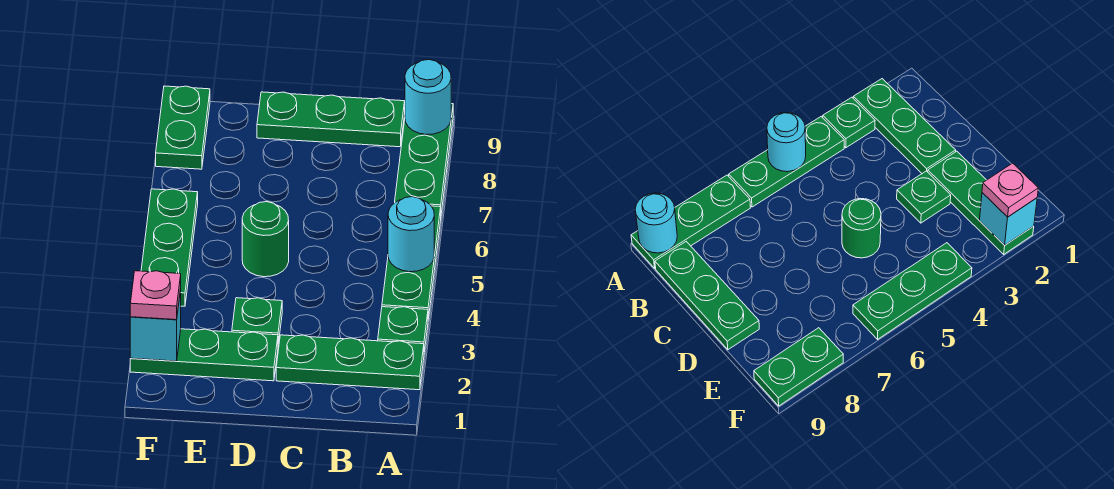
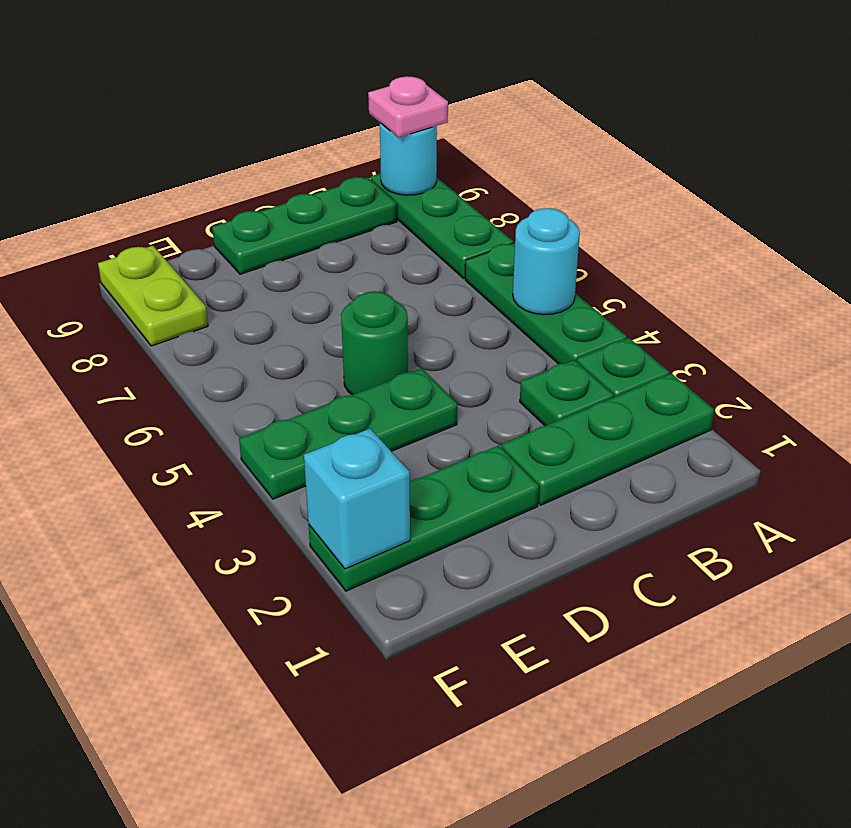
green 1x1 plate [232,298,282,344] -> green 1x1 plate moved to [520,360,614,426]
pink 1x1 plate [130,271,181,320] -> pink 1x1 plate moved to [368,76,448,138]
green 1x3 plate [141,189,198,306] -> green 1x3 plate turned to [239,368,457,499]
green 1x2 plate [156,86,210,169] -> lime 1x2 plate [98,246,208,346]

